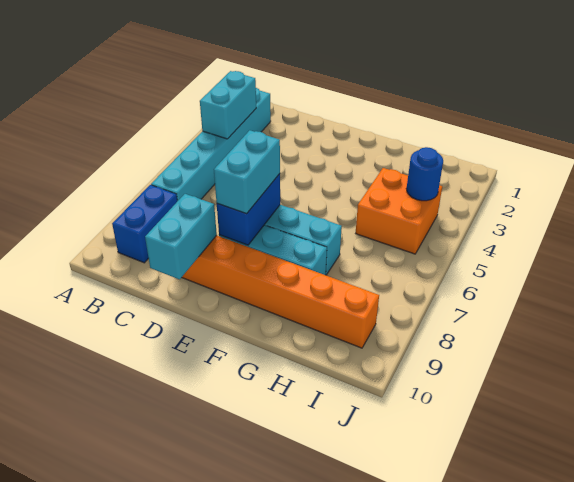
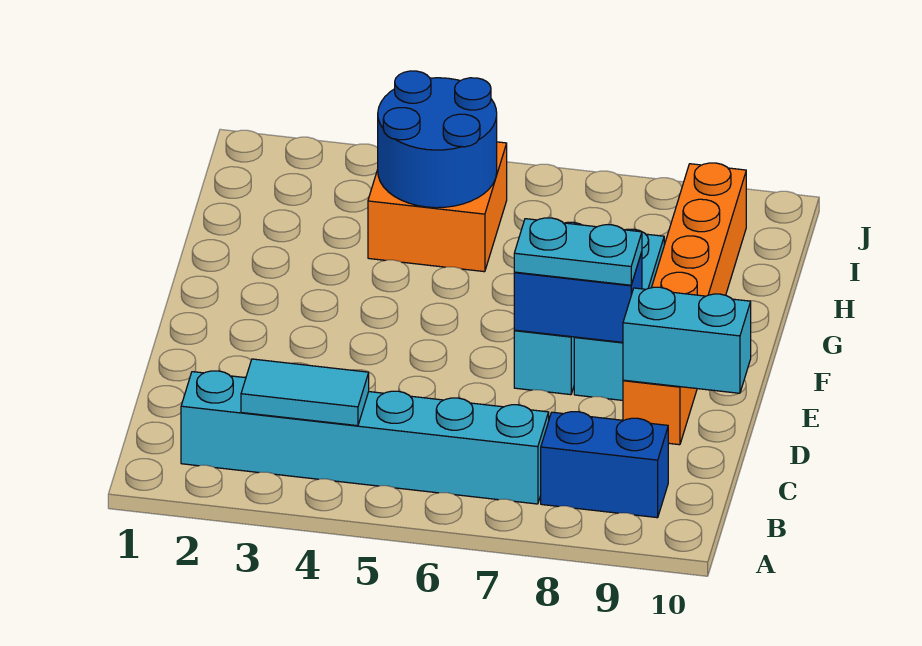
cyan 1x2 brick [200,71,256,139] -> cyan 1x2 tile [241,359,369,426]
cyan 1x2 brick [214,130,280,214] -> cyan 1x2 plate [514,218,642,285]
blue 1x1 round brick [406,147,443,201] -> blue 2x2 round brick [378,71,497,208]

